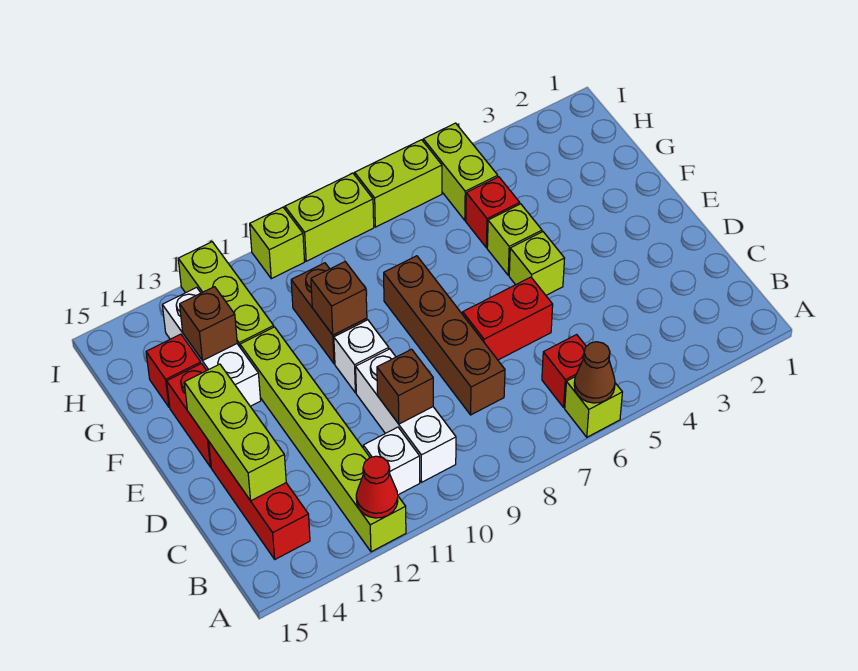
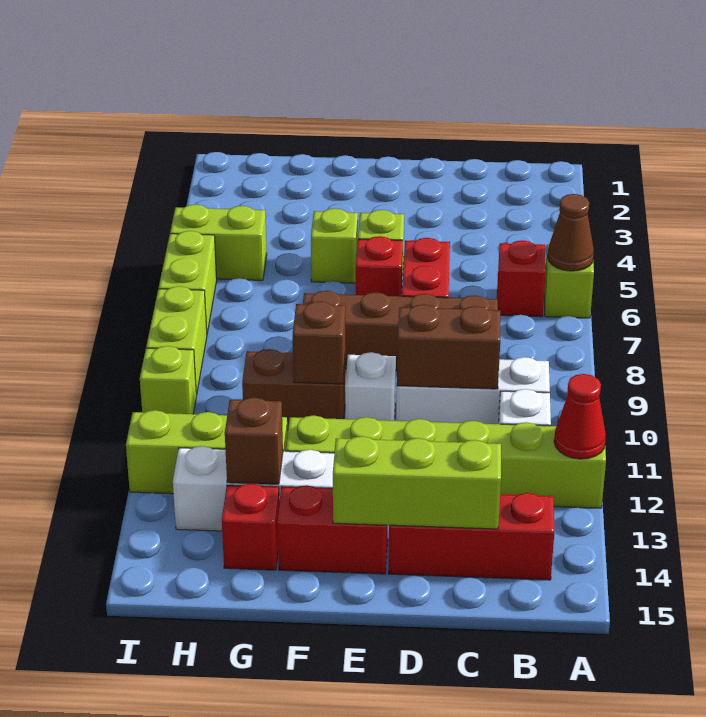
brown 1x1 brick [377,349,433,424] -> brown 1x2 brick [397,305,500,389]
red 1x1 brick [466,177,520,248] -> red 1x1 brick moved to [356,236,403,296]

